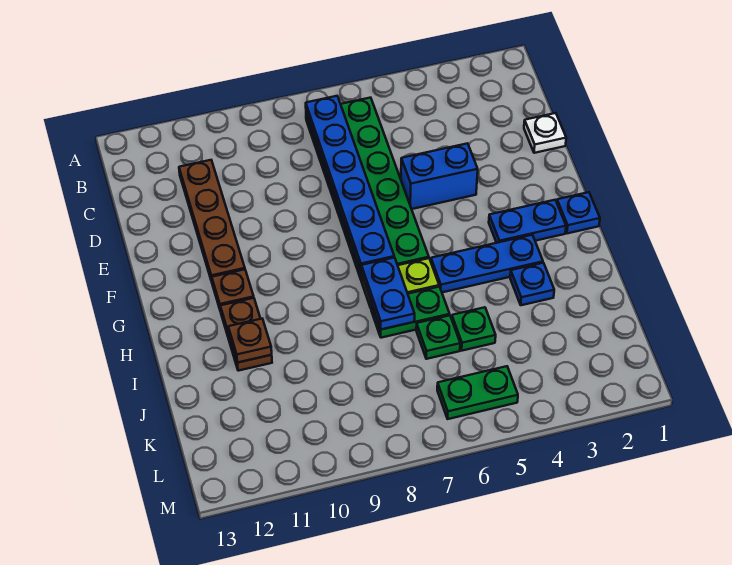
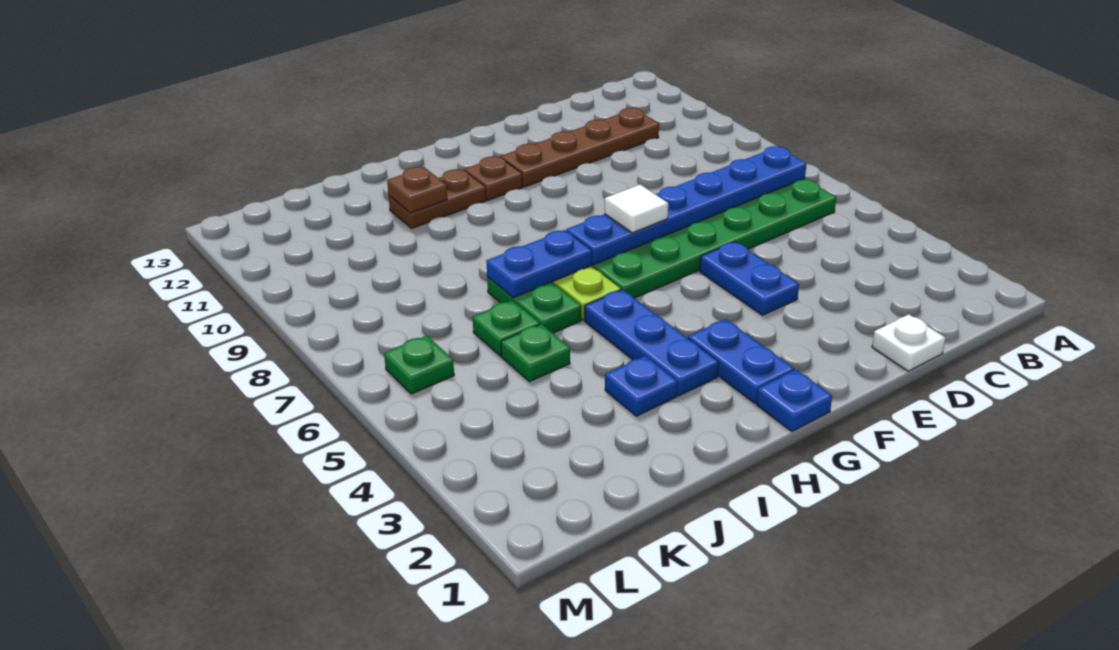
blue 1x2 brick [401,143,478,209] -> blue 1x2 plate [700,242,799,315]
none -> white 1x1 tile [605,184,668,233]
green 1x2 plate [437,366,518,419] -> green 1x1 plate [384,336,454,394]

